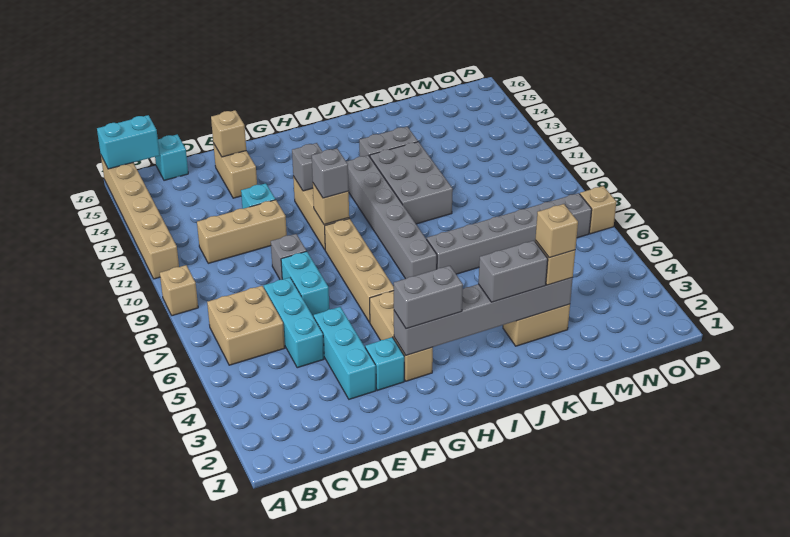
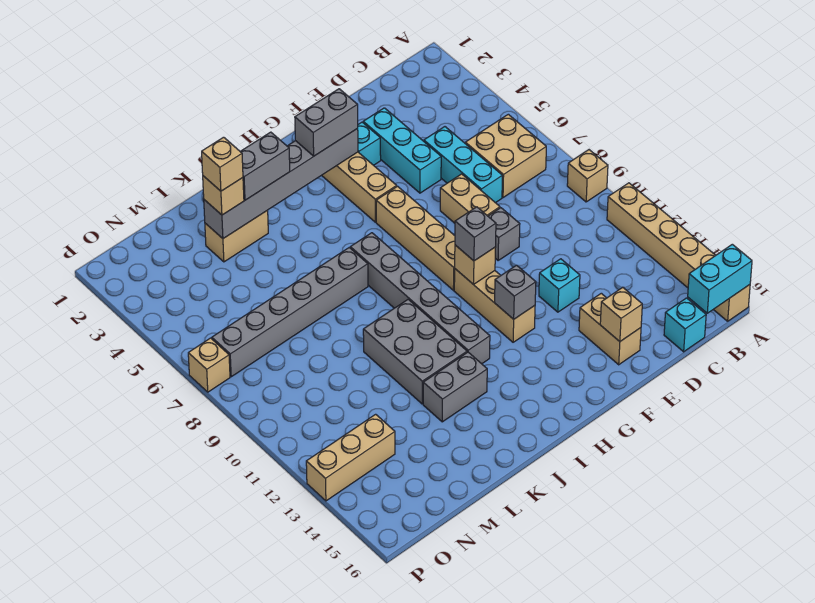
tan 1x3 brick [197,200,287,263] -> tan 1x3 brick moved to [306,414,395,501]
cyan 1x2 brick [281,251,329,317] -> tan 1x2 brick [440,174,500,223]

